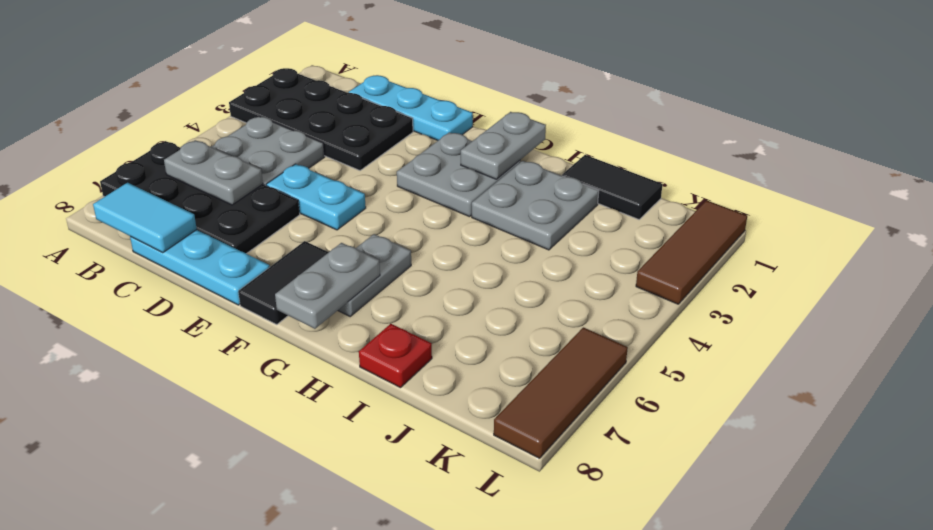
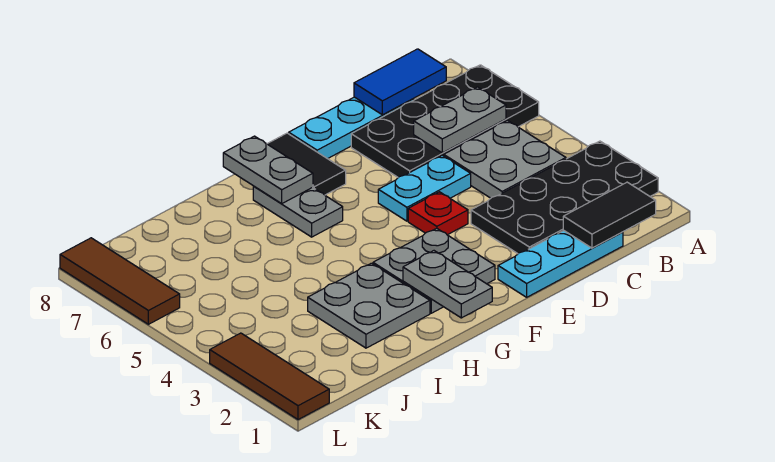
cyan 1x2 tile [93,183,197,253] -> blue 1x2 tile [354,49,446,115]
black 1x2 tile [562,155,663,219] -> black 1x2 tile moved to [563,182,656,248]
red 1x1 plate [359,324,432,388] -> red 1x1 plate moved to [408,192,468,235]

